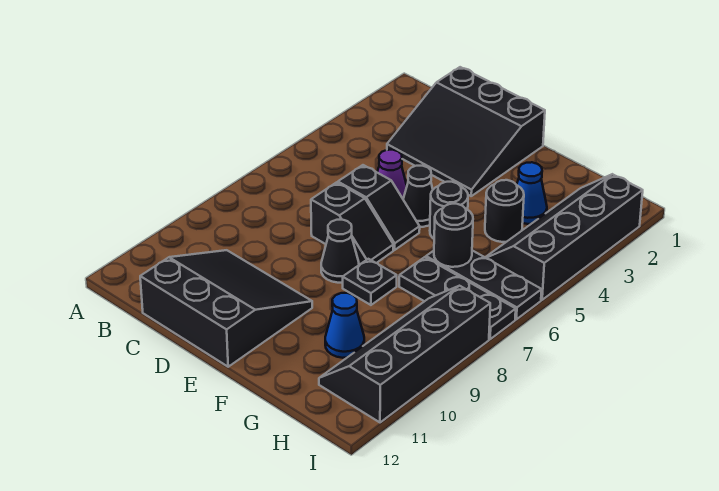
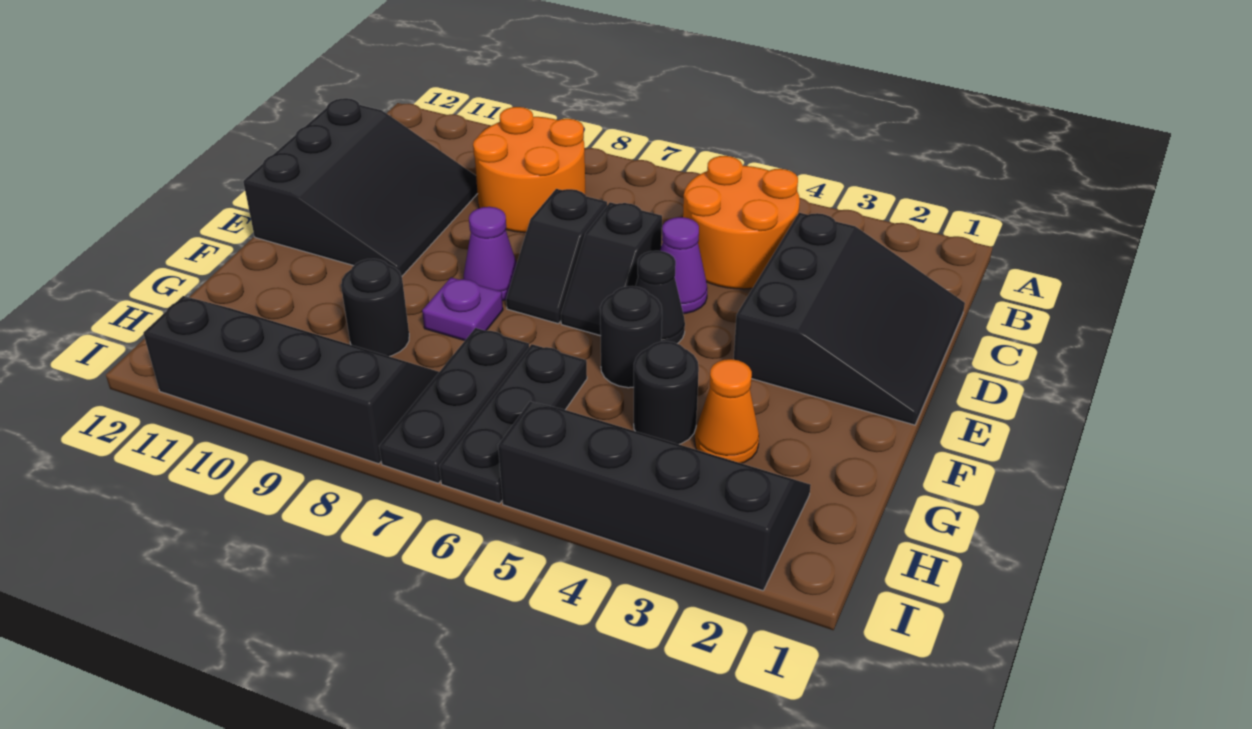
none -> orange 2x2 round brick [683,156,800,289]
none -> orange 2x2 round brick [473,107,586,233]
black 3x3 slope [387,67,545,196] -> black 3x3 slope turned to [734,213,965,425]
black 1x1 cone [321,220,359,283] -> purple 1x1 cone [464,207,517,301]
black 1x1 plate [343,259,397,305] -> purple 1x1 plate [422,278,503,341]
blue 1x1 cone [517,162,547,224] -> orange 1x1 cone [695,359,759,463]
black 1x1 round brick [434,204,473,267] -> black 1x1 round brick moved to [341,259,409,356]
blue 1x1 cone [325,293,364,358] -> none

